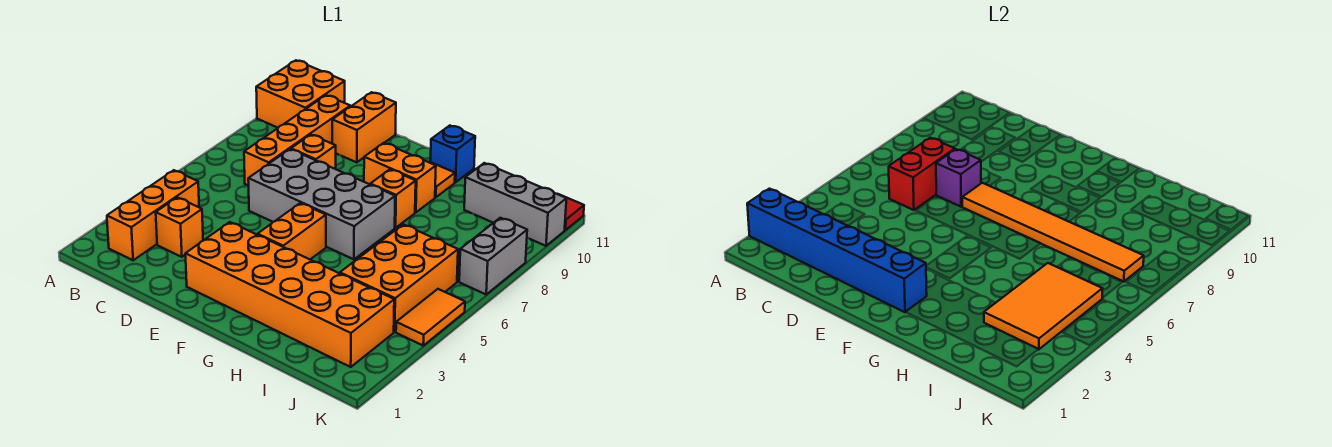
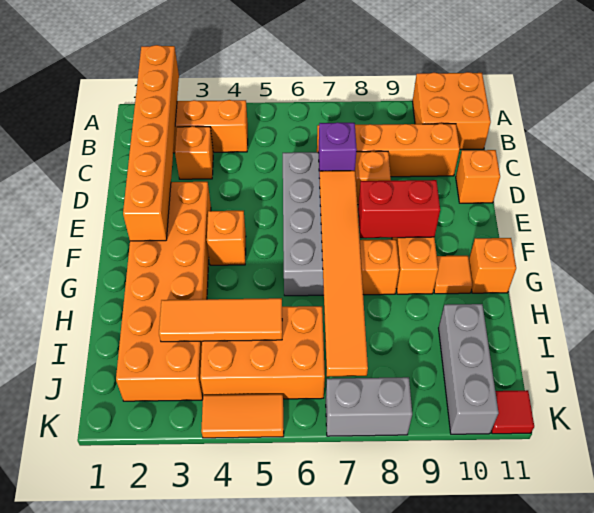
blue 1x6 brick [747,189,927,312] -> orange 1x6 brick [123,45,179,241]
red 1x2 brick [889,138,955,210] -> red 1x2 brick moved to [358,180,440,238]
orange 1x2 brick [332,92,396,162] -> orange 1x1 brick [456,150,500,203]
orange 1x2 brick [258,203,326,259] -> orange 1x1 brick [207,211,246,265]
blue 1x1 brick [431,126,475,182] -> orange 1x1 brick [469,238,516,293]
orange 2x3 tile [984,263,1102,349] -> orange 1x3 tile [159,298,282,342]

